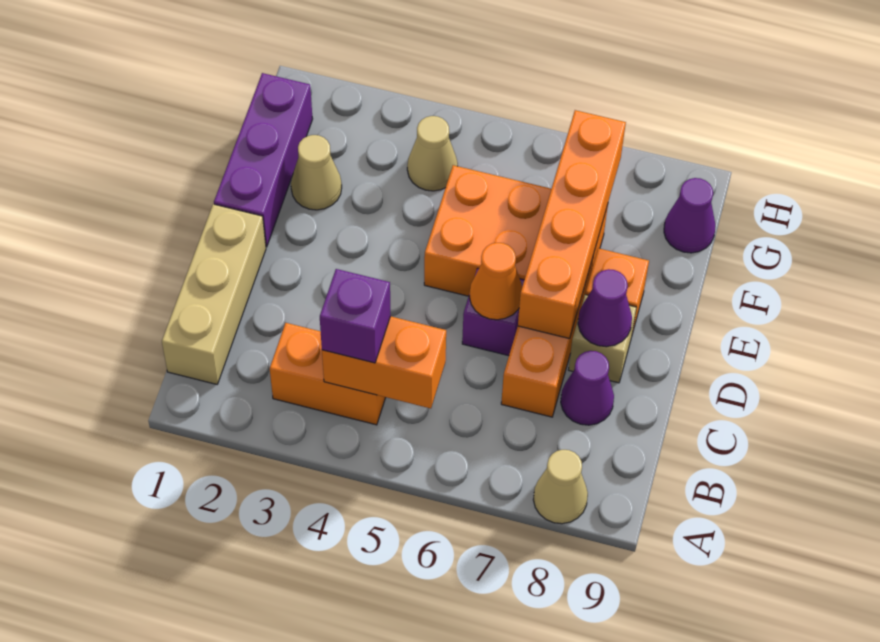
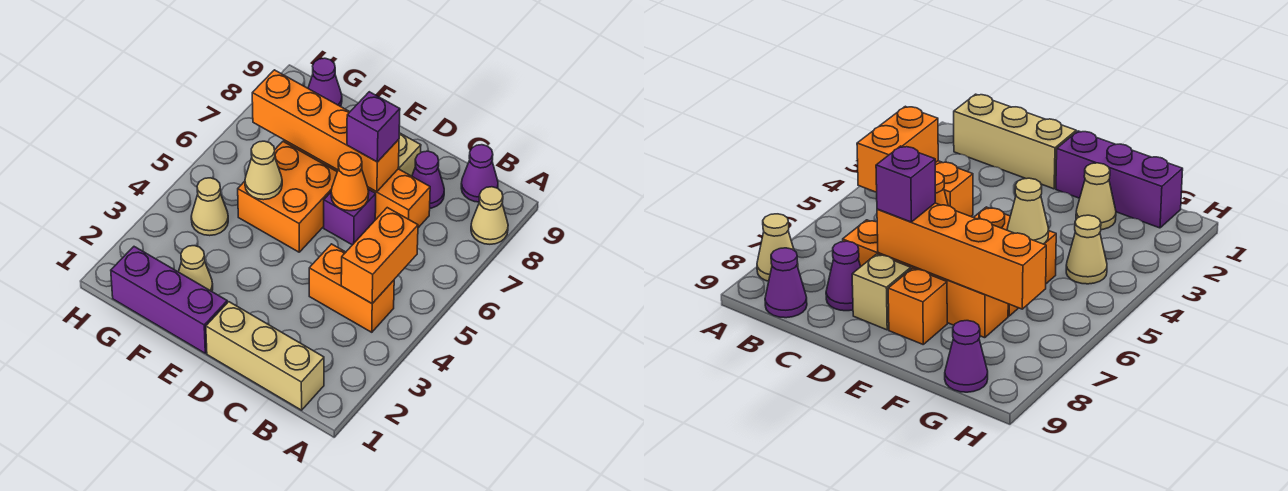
orange 1x2 brick [270,323,386,425] -> orange 1x2 brick turned to [309,244,394,332]
purple 1x1 brick [320,269,391,363] -> purple 1x1 brick moved to [347,92,400,162]
purple 1x1 cone [578,269,632,347] -> purple 1x1 cone moved to [461,145,498,202]
none -> tan 1x1 cone [245,141,282,200]

